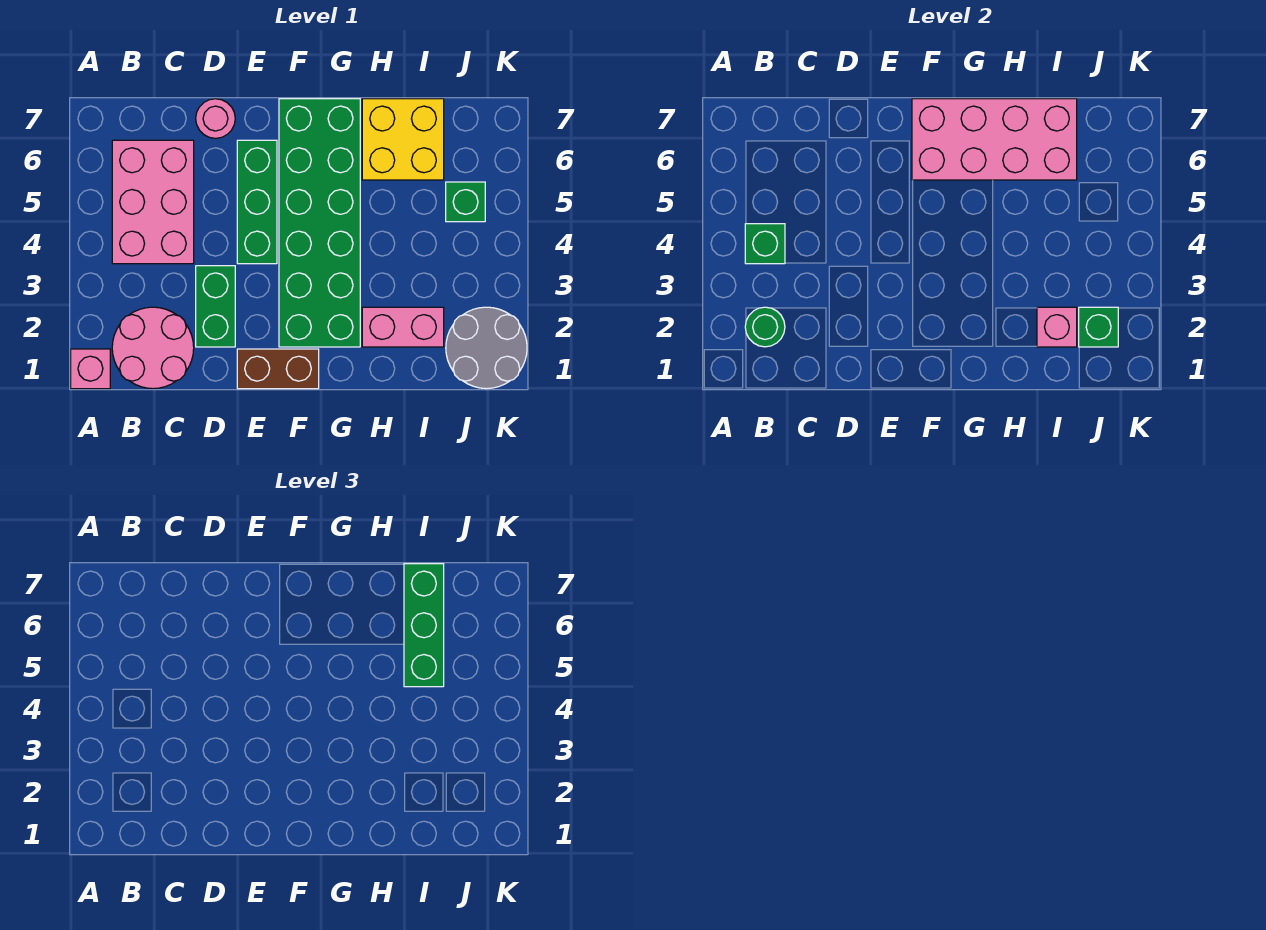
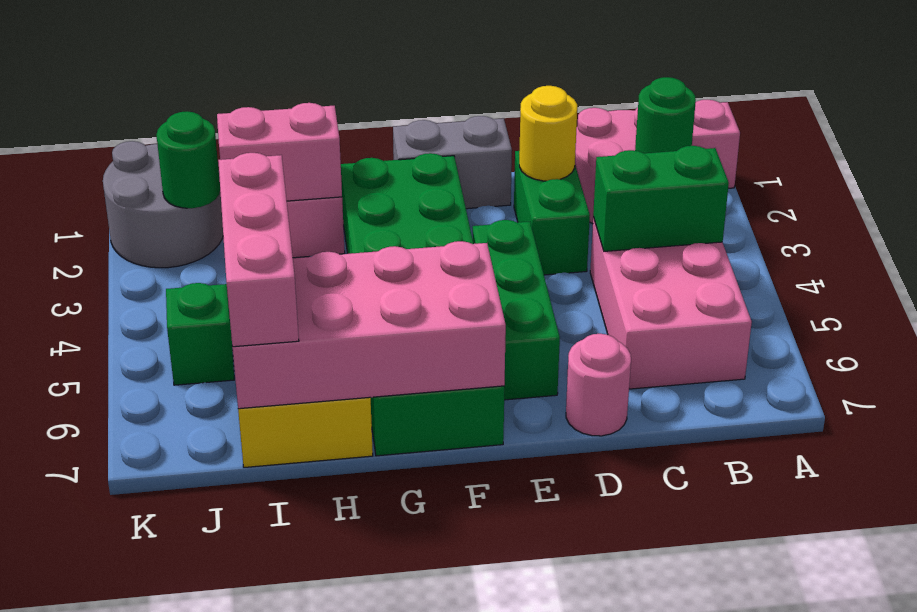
green 1x1 brick [745,224,785,264] -> green 1x2 brick [593,146,729,251]
none -> yellow 1x1 round brick [519,86,577,181]
brown 1x2 brick [237,349,319,389] -> grey 1x2 brick [393,116,512,209]
pink 1x1 brick [1037,307,1077,347] -> pink 1x2 brick [217,103,342,201]
green 1x3 brick [404,564,444,687] -> pink 1x3 brick [218,153,299,347]
green 1x1 brick [1079,307,1118,347] -> green 1x1 round brick [156,111,220,208]

